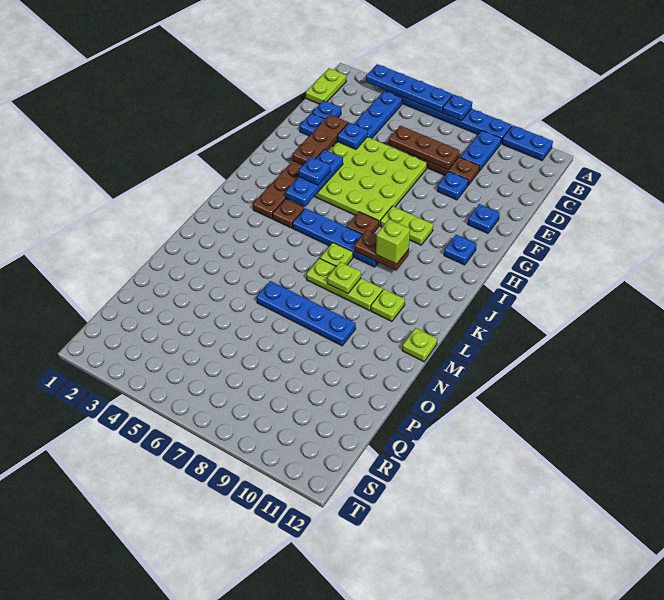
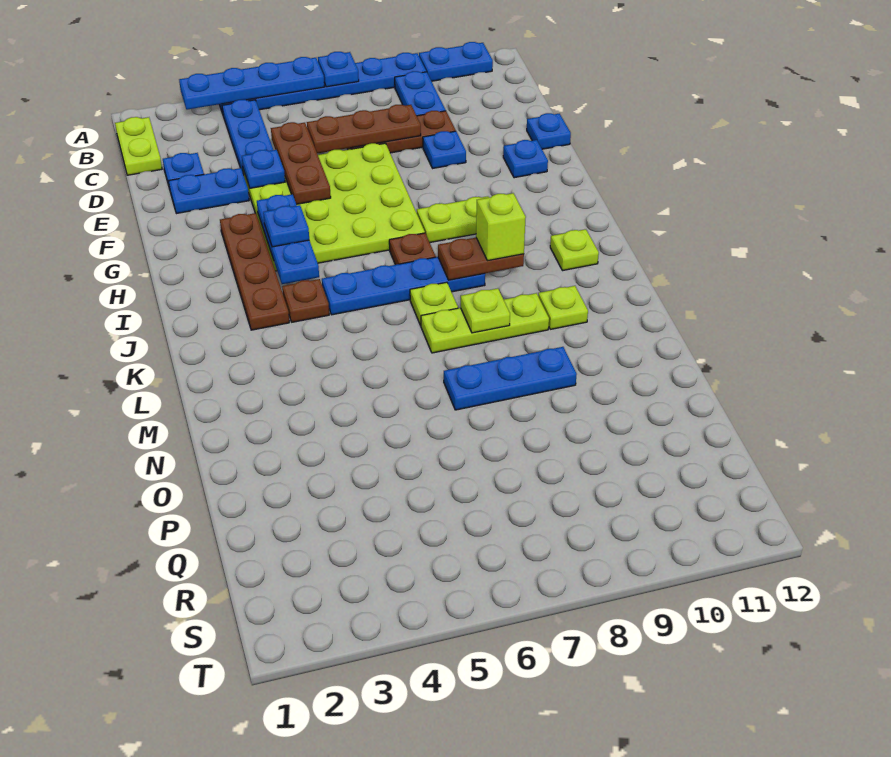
brown 1x3 plate [293,114,348,165] -> brown 1x3 plate moved to [271,122,331,204]
blue 1x1 plate [444,235,477,265] -> blue 1x1 plate moved to [527,113,571,149]
lime 1x1 plate [402,328,437,362] -> lime 1x1 plate moved to [550,229,599,271]
blue 1x4 plate [256,281,356,346] -> blue 1x3 plate [444,347,577,410]

